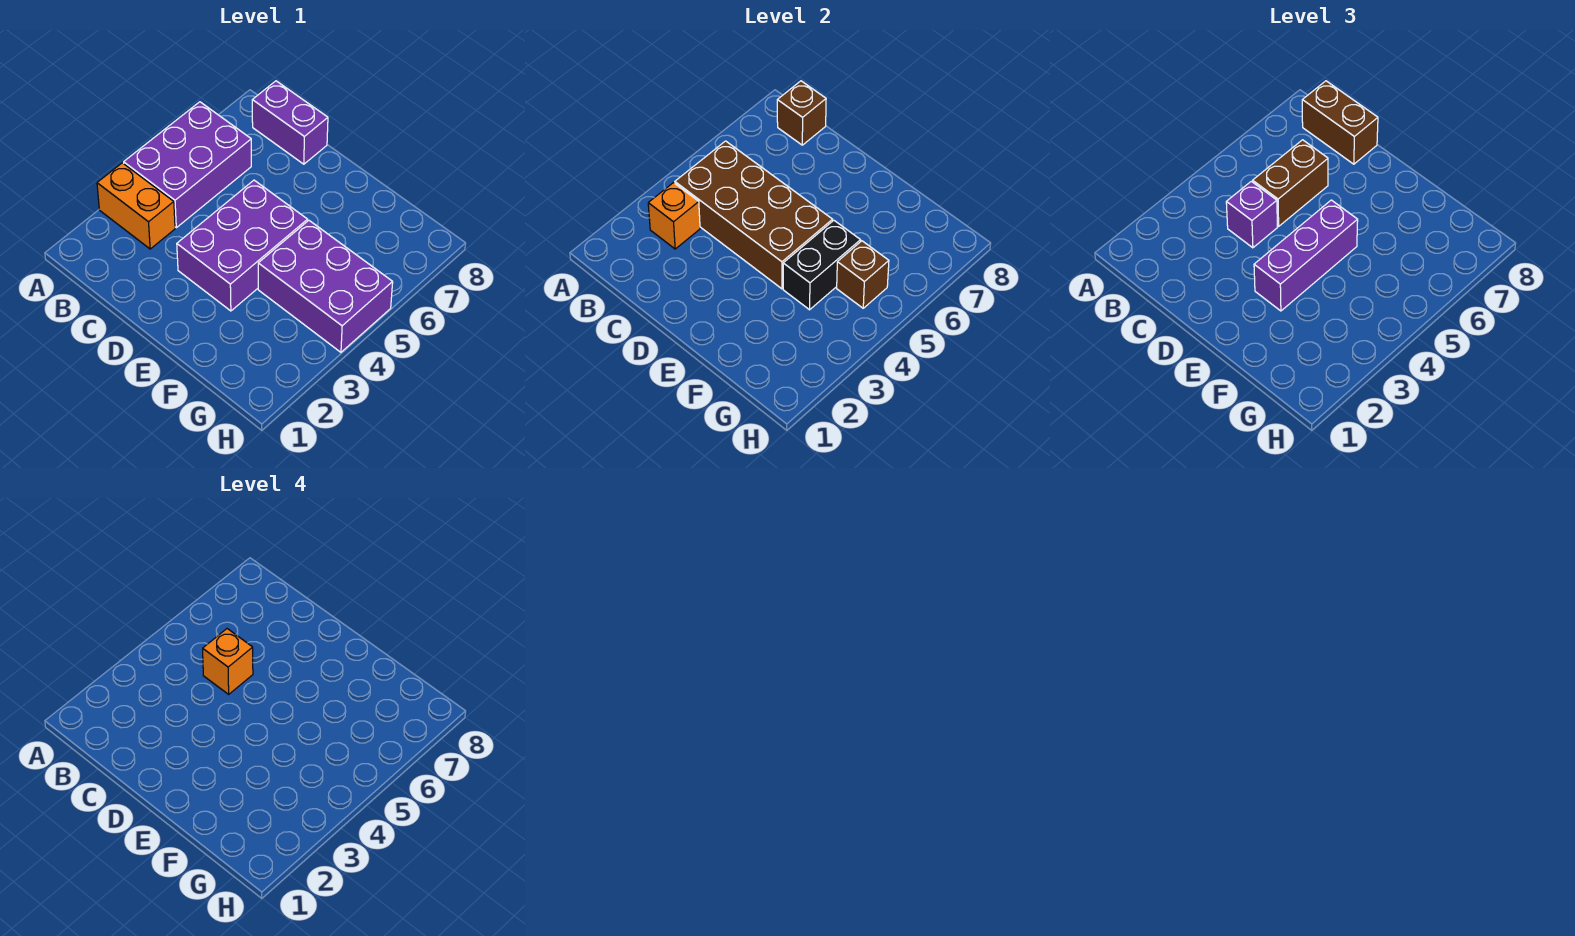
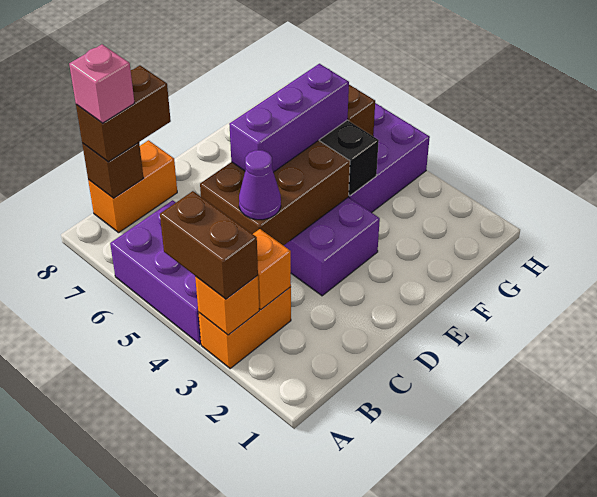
brown 2x4 brick [675,141,833,289] -> brown 2x3 brick [200,140,350,246]
purple 1x2 brick [252,81,328,164] -> orange 1x2 brick [88,140,177,233]
none -> pink 1x1 brick [69,44,134,123]
purple 1x1 brick [1226,181,1277,248] -> purple 1x1 cone [239,150,281,220]
brown 1x2 brick [1253,140,1328,226] -> brown 1x2 brick moved to [160,191,258,299]
orange 1x1 brick [203,629,253,694] -> orange 1x1 brick moved to [195,275,259,335]
purple 1x3 brick [1254,200,1358,311] -> purple 1x3 brick turned to [229,64,349,172]

